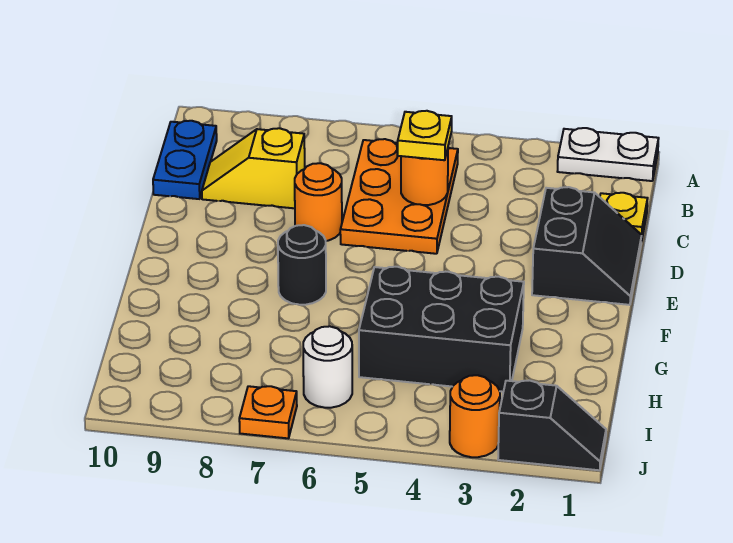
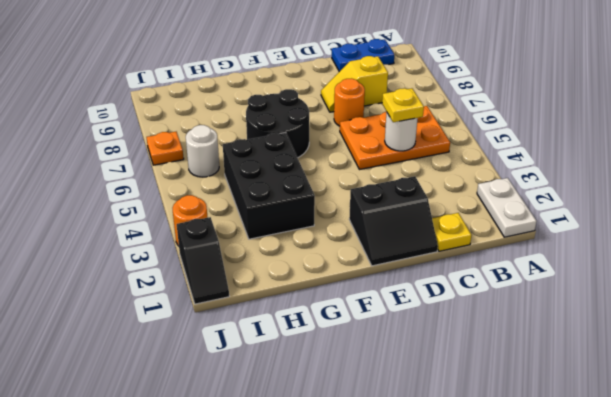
orange 1x1 round brick [401,149,448,205] -> white 1x1 round brick [385,112,418,151]
yellow 1x2 slope [202,128,305,208] -> yellow 1x2 slope turned to [321,56,388,112]
black 1x1 round brick [278,225,326,305] -> black 2x2 round brick [246,89,309,158]

